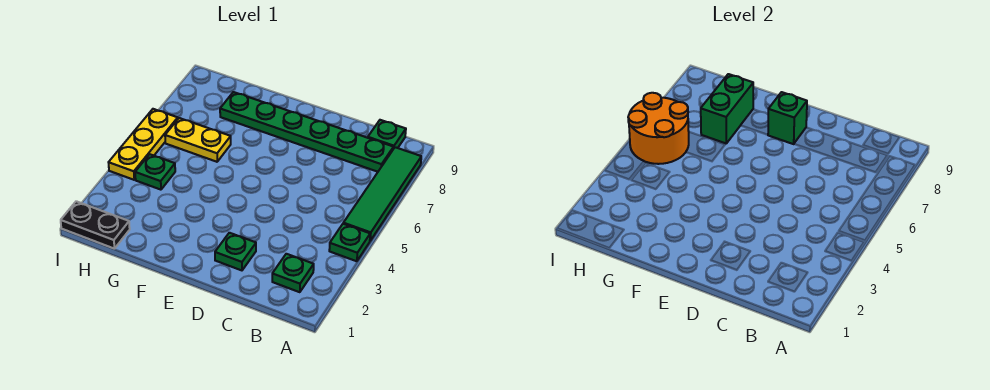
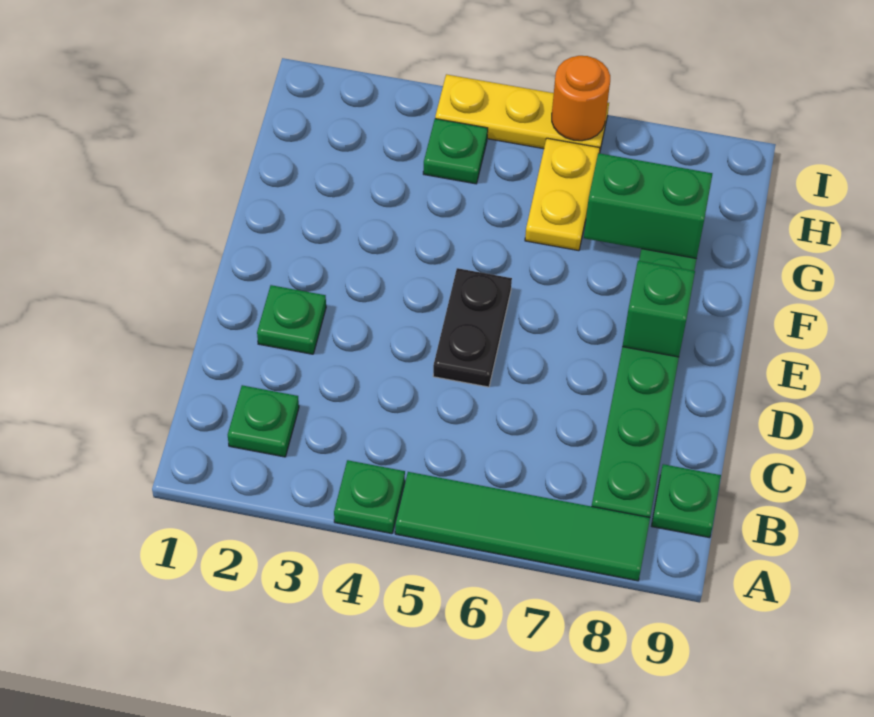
black 1x2 plate [61,201,130,249] -> black 1x2 plate moved to [433,268,512,387]
orange 2x2 round brick [628,93,689,164] -> orange 1x1 round brick [552,56,610,141]

